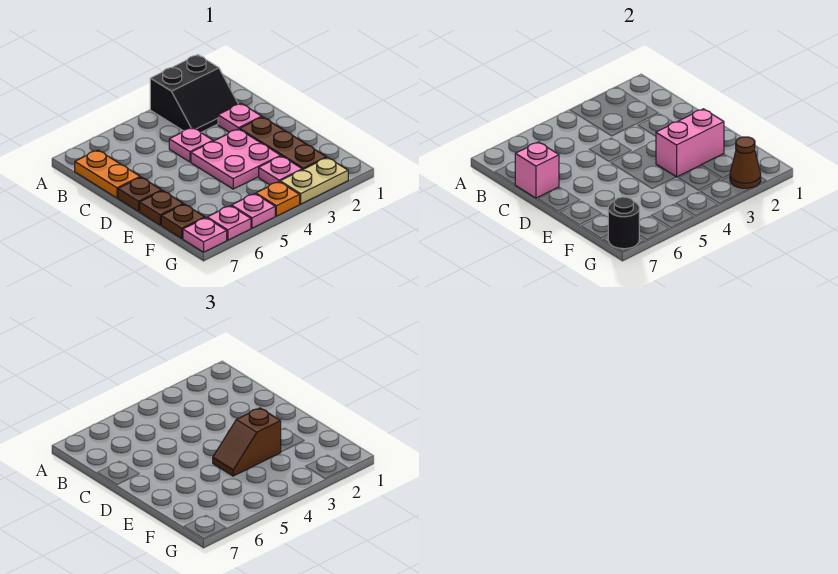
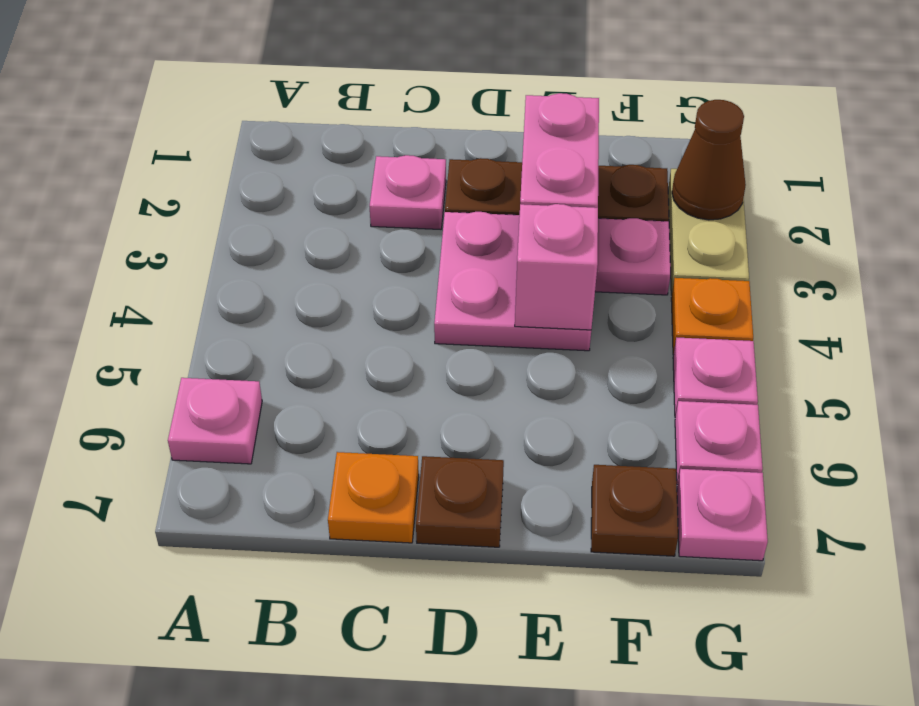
black 2x2 slope [150,55,238,132] -> none
orange 1x2 plate [75,150,140,198] -> orange 1x1 plate [328,452,419,543]
pink 1x1 plate [169,128,213,162] -> pink 1x1 plate moved to [168,378,262,464]
pink 1x1 brick [515,142,559,198] -> pink 1x1 brick moved to [515,204,598,330]
brown 1x2 slope [213,408,281,476] -> none
brown 1x1 plate [140,191,183,225] -> none
black 1x1 round brick [608,197,639,249] -> none

